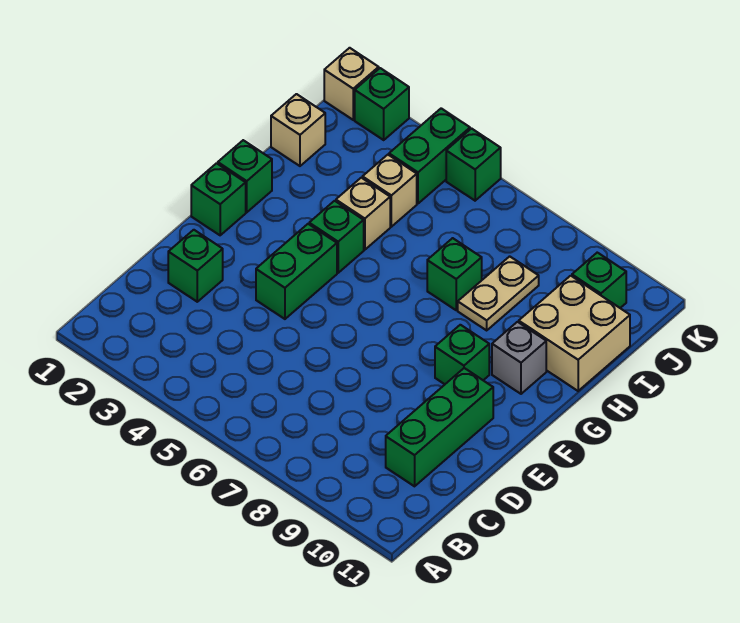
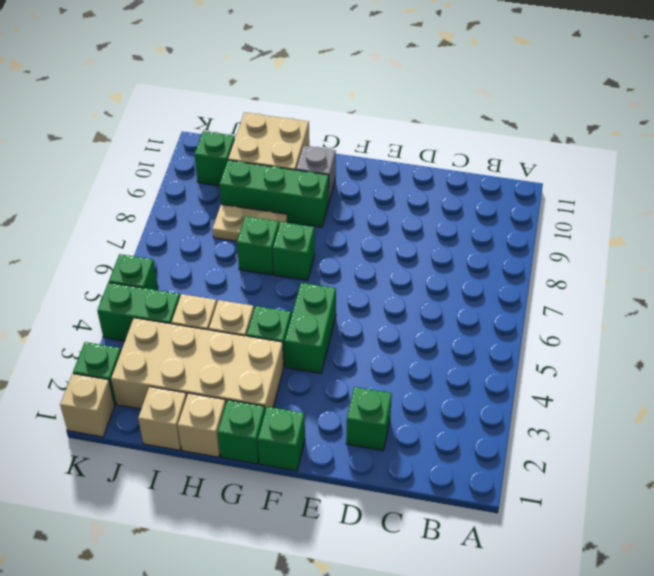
green 1x3 brick [386,368,493,486] -> green 1x3 brick moved to [220,160,329,227]
green 1x2 brick [256,224,337,319] -> green 1x2 brick turned to [285,283,336,373]
green 1x1 brick [435,325,489,384] -> green 1x1 brick moved to [273,222,315,280]
none -> tan 2x4 brick [111,318,284,411]
none -> tan 1x1 brick [178,393,226,457]

